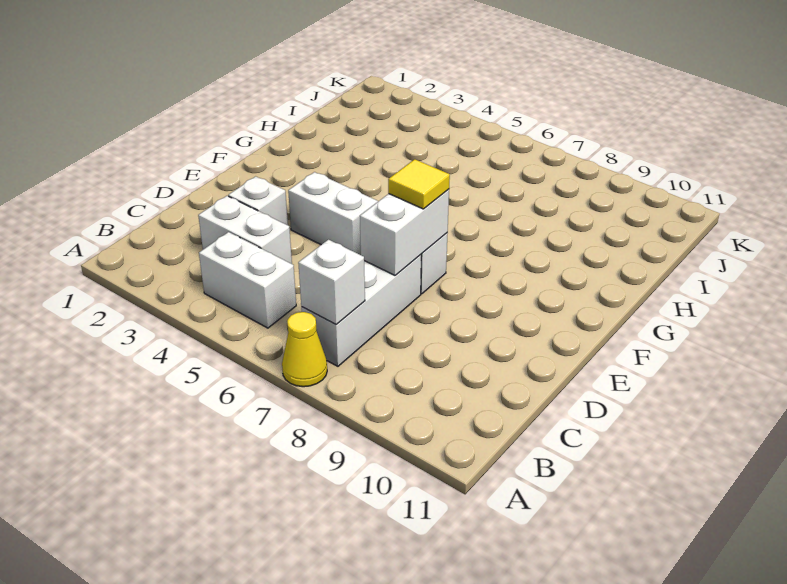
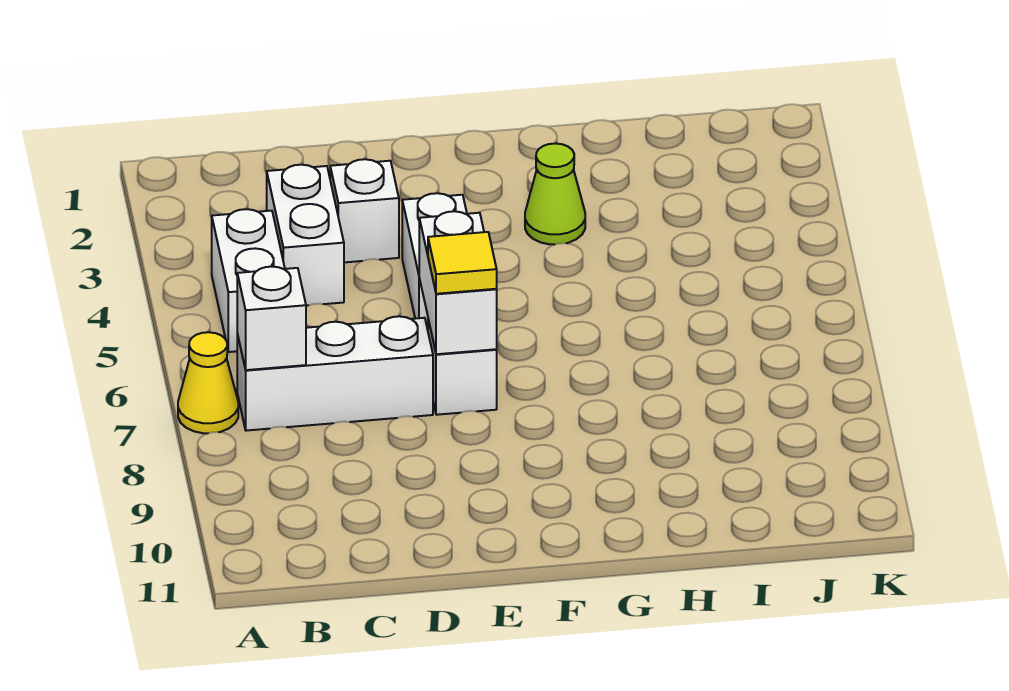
white 1x2 brick [360,189,449,275] -> white 1x2 brick turned to [419,211,497,354]
none -> lime 1x1 cone [525,143,585,245]

